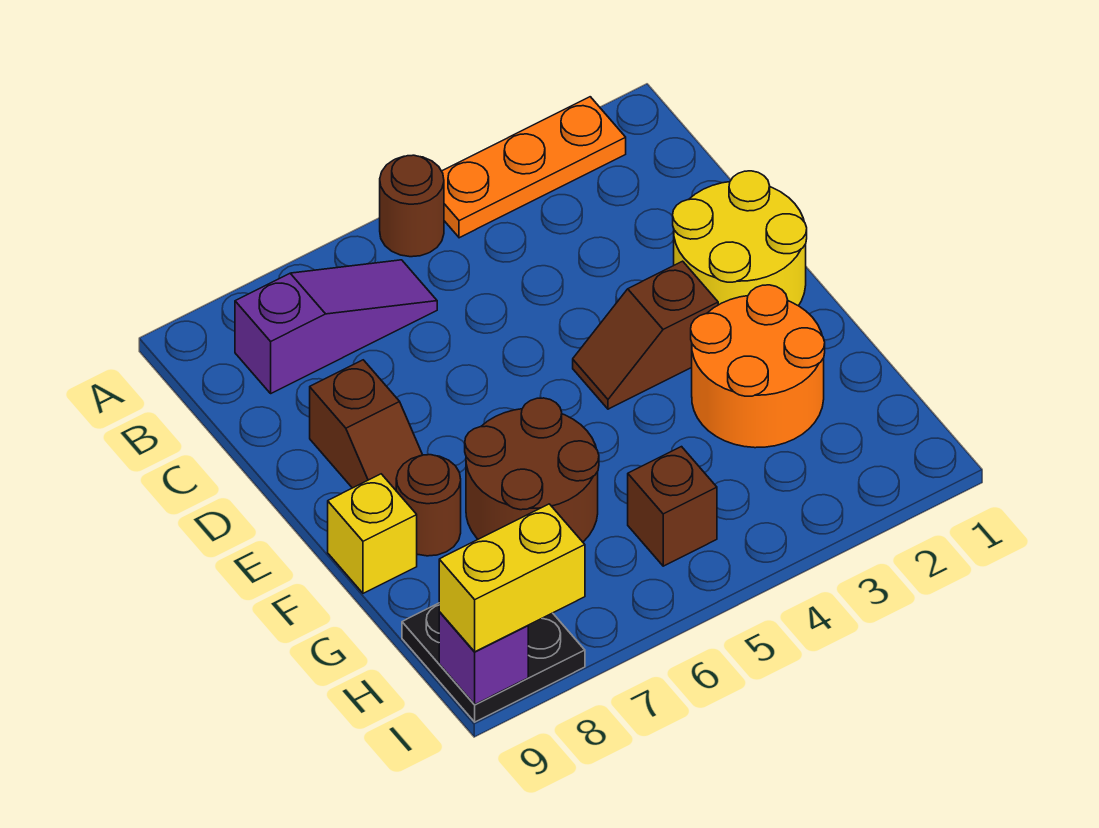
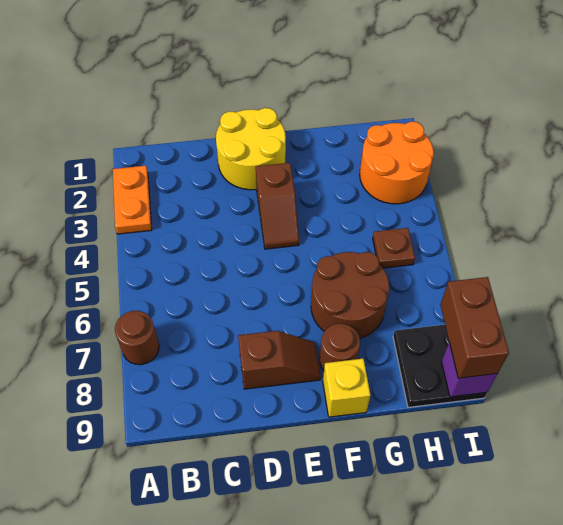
orange 1x3 plate [442,97,626,238] -> orange 1x2 plate [113,166,152,234]
brown 1x1 round brick [380,155,444,257] -> brown 1x1 round brick moved to [115,311,159,365]
purple 1x3 slope [235,260,437,393] -> none
orange 2x2 round brick [691,285,825,448] -> orange 2x2 round brick moved to [360,122,434,204]
brown 1x1 brick [628,447,717,566] -> brown 1x1 plate [373,228,415,268]
yellow 1x2 brick [439,504,585,652] -> brown 1x2 brick [440,277,509,378]

